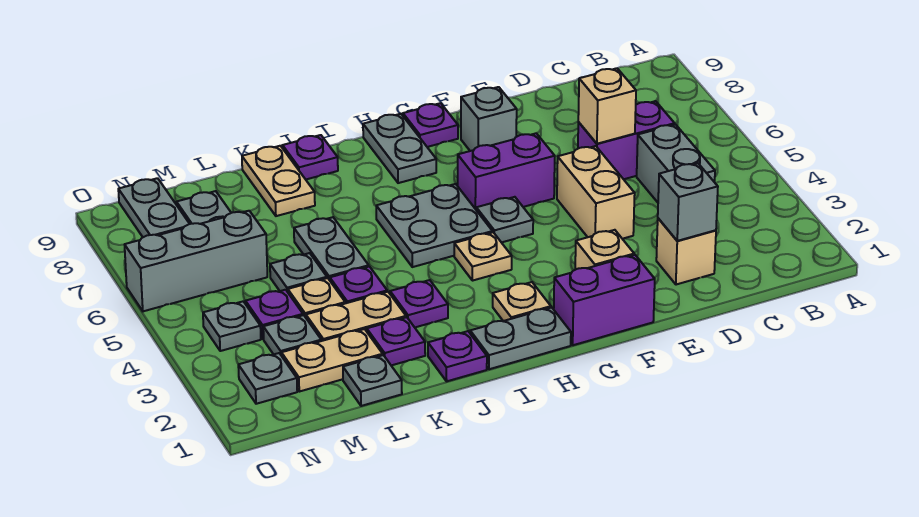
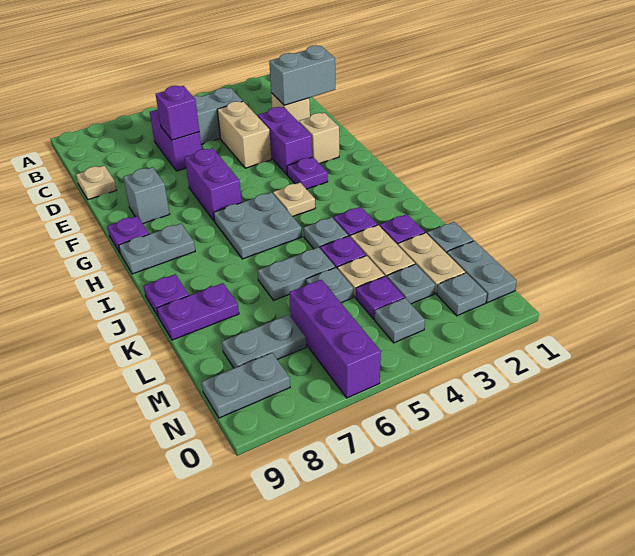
grey 1x1 brick [658,163,718,241] -> grey 1x2 brick [269,45,335,105]
tan 1x1 brick [578,68,636,144] -> purple 1x1 brick [156,86,199,140]
tan 1x2 brick [557,146,635,239] -> tan 1x2 brick turned to [217,101,271,168]
purple 1x2 brick [554,255,655,345] -> purple 1x2 brick moved to [258,107,312,175]
grey 1x1 plate [476,197,533,243] -> grey 1x1 plate moved to [304,217,348,249]
grey 1x2 plate [470,307,571,369] -> grey 1x2 plate moved to [447,241,517,303]
tan 1x1 plate [493,282,551,321] -> tan 1x1 plate moved to [76,166,116,200]
purple 1x1 plate [428,331,487,381] -> purple 1x1 plate moved to [287,157,328,189]
tan 1x2 plate [242,146,315,216] -> purple 1x2 plate [157,283,239,340]
grey 1x3 brick [125,211,267,311] -> purple 1x3 brick [289,280,381,398]

